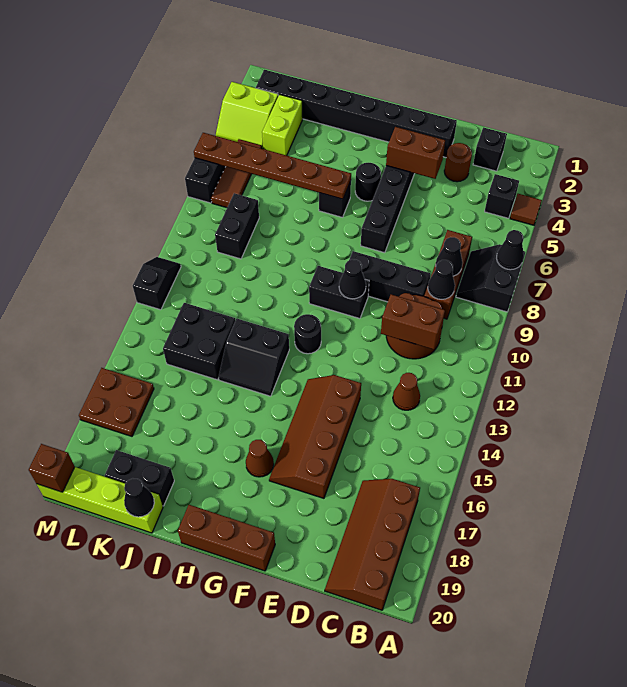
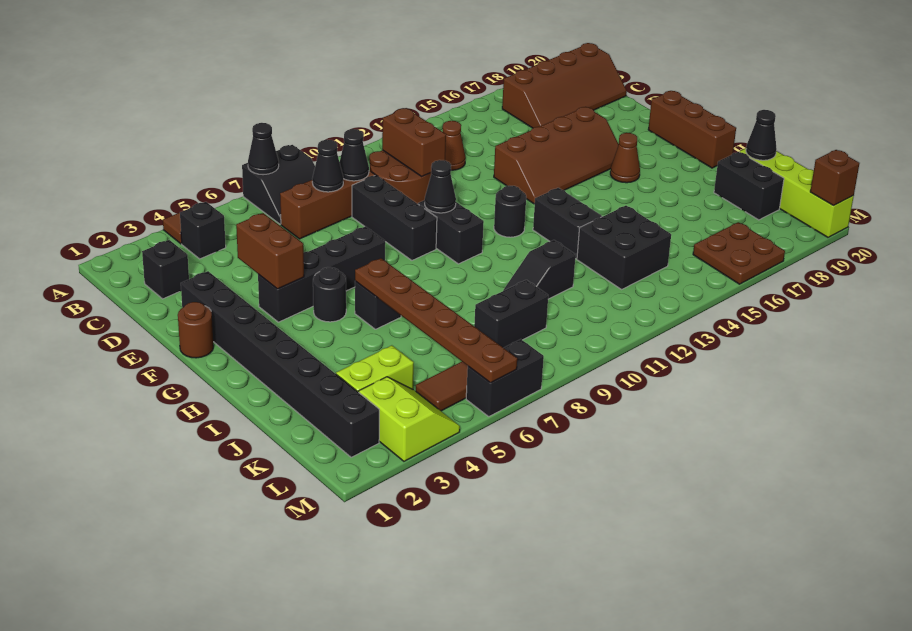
brown 1x1 round brick [444,143,472,182] -> brown 1x1 round brick moved to [178,302,214,358]
black 1x2 slope [133,257,181,310] -> black 1x2 slope moved to [503,240,576,299]

